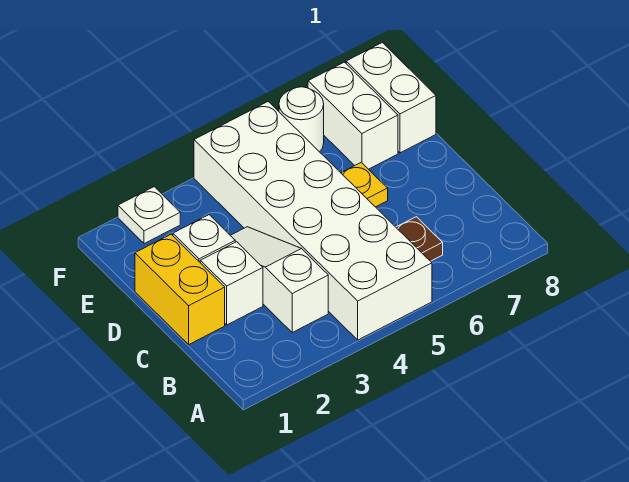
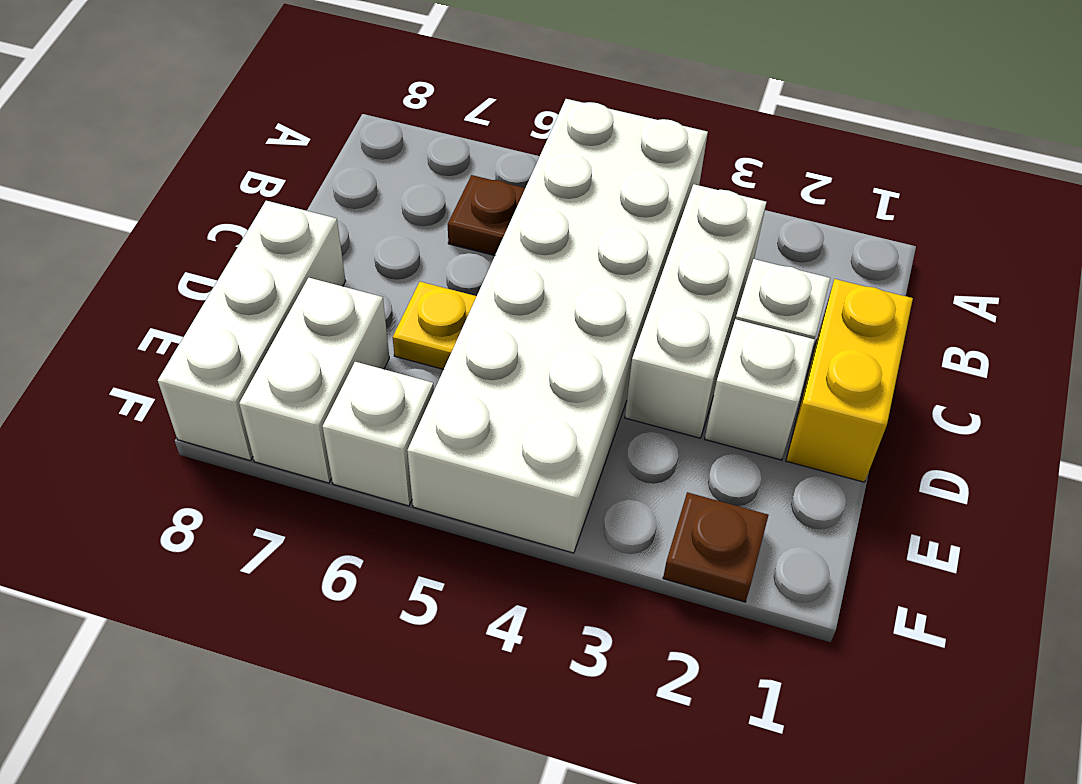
white 1x3 slope [230,227,328,332] -> white 1x3 brick [625,184,766,438]
white 1x2 brick [346,43,436,153] -> white 1x3 brick [158,201,346,461]
white 1x1 plate [118,187,180,244] -> brown 1x1 plate [663,492,768,602]
white 1x1 round brick [279,87,324,152] -> white 1x1 brick [322,362,434,506]

